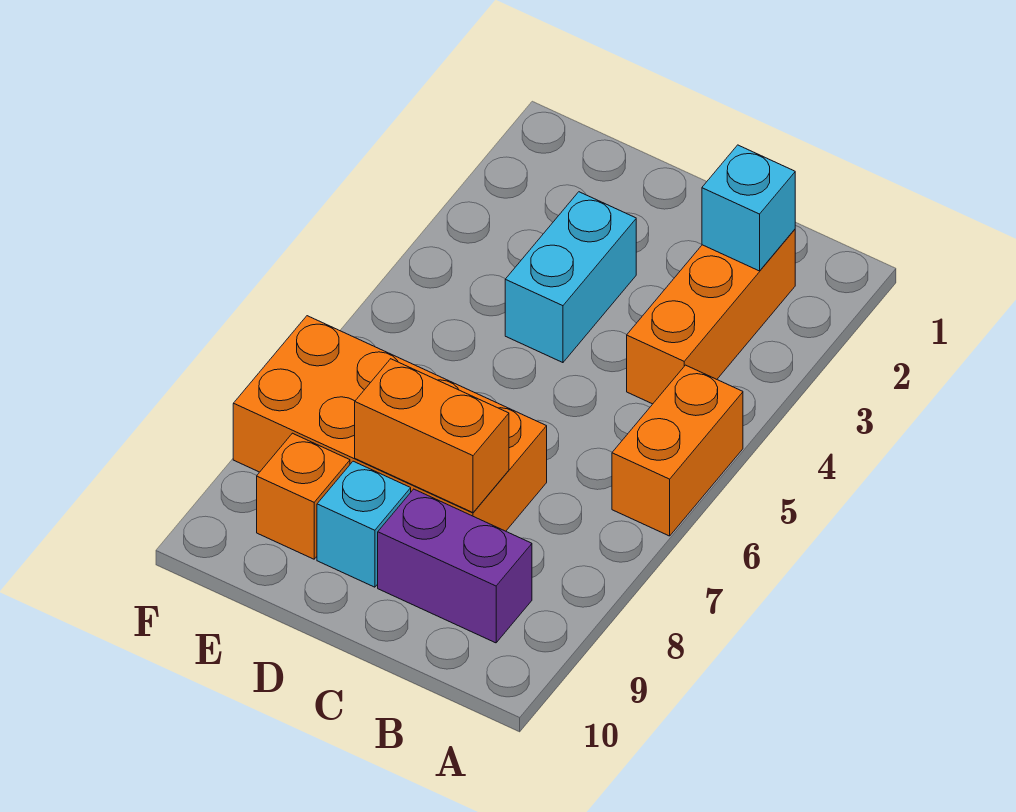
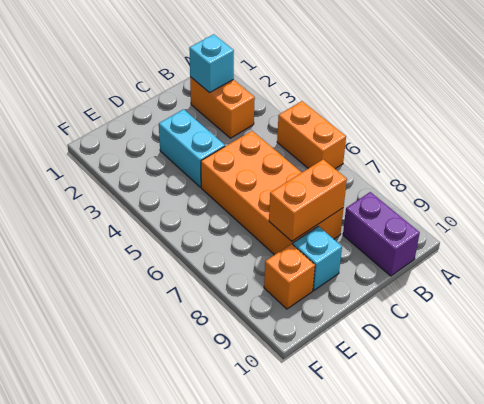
orange 1x3 brick [627,229,795,404] -> orange 1x2 brick [190,77,255,138]
purple 1x2 brick [378,489,532,643] -> purple 1x2 brick turned to [343,192,420,276]
orange 2x4 brick [233,316,547,531] -> orange 2x4 brick turned to [201,131,343,255]

